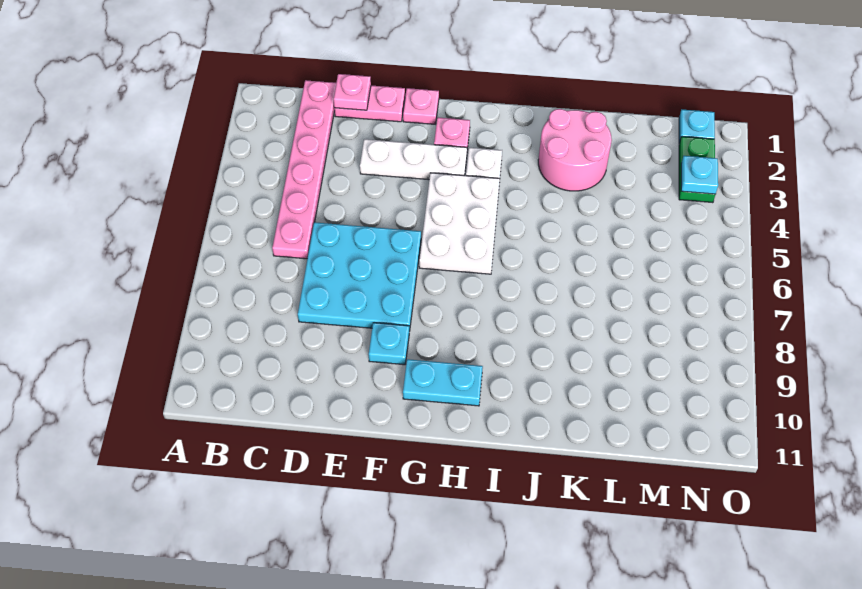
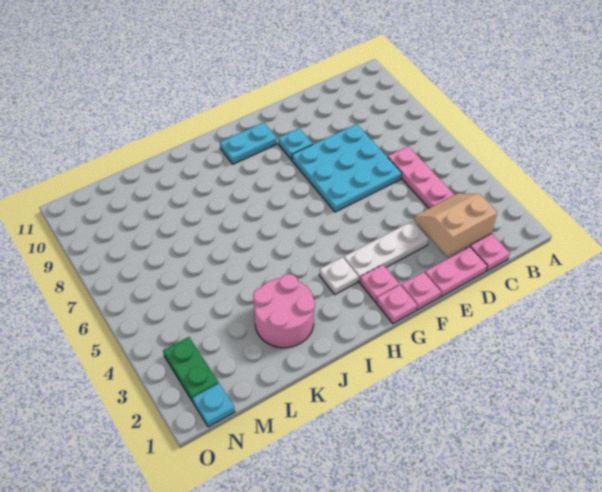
none -> tan 2x2 slope [414,193,497,257]
pink 1x1 plate [334,74,371,110] -> pink 1x1 plate moved to [376,285,417,324]
white 2x3 plate [419,173,500,274] -> none
cyan 1x1 plate [681,156,718,194] -> none

